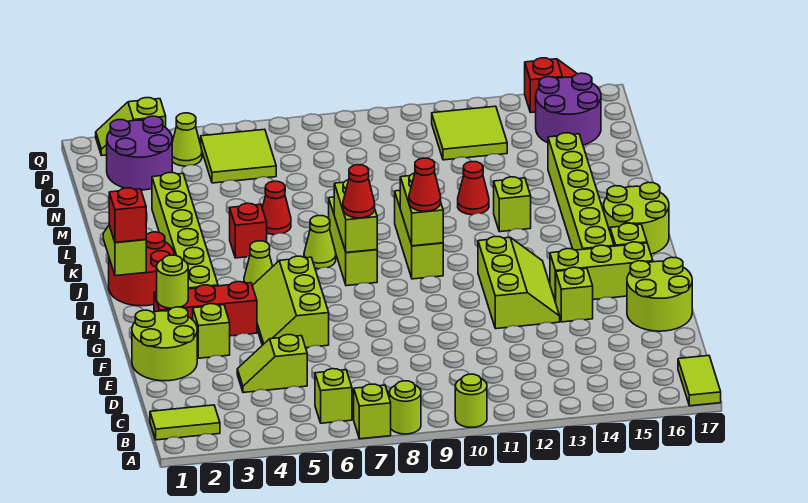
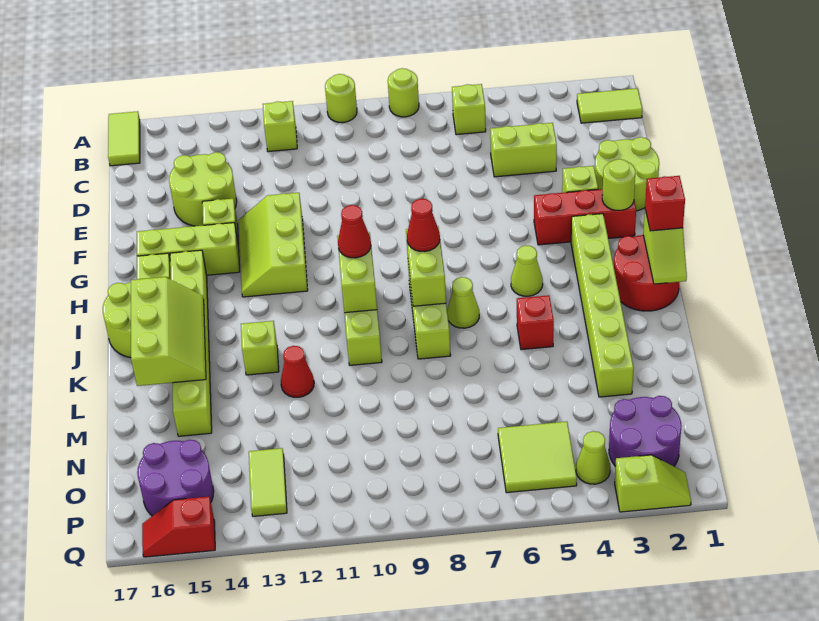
lime 1x1 brick [354,384,391,439] -> lime 1x1 brick moved to [263,101,297,152]
lime 1x2 slope [237,335,307,393] -> lime 1x2 brick [490,123,557,177]
lime 2x2 round brick [627,257,692,331] -> lime 2x2 round brick moved to [169,152,237,226]
lime 2x3 slope [252,256,329,348] -> lime 2x3 slope moved to [131,277,206,386]
red 1x1 cone [262,181,291,235] -> none
lime 2x2 tile [432,106,507,160] -> lime 1x2 tile [249,448,287,516]

